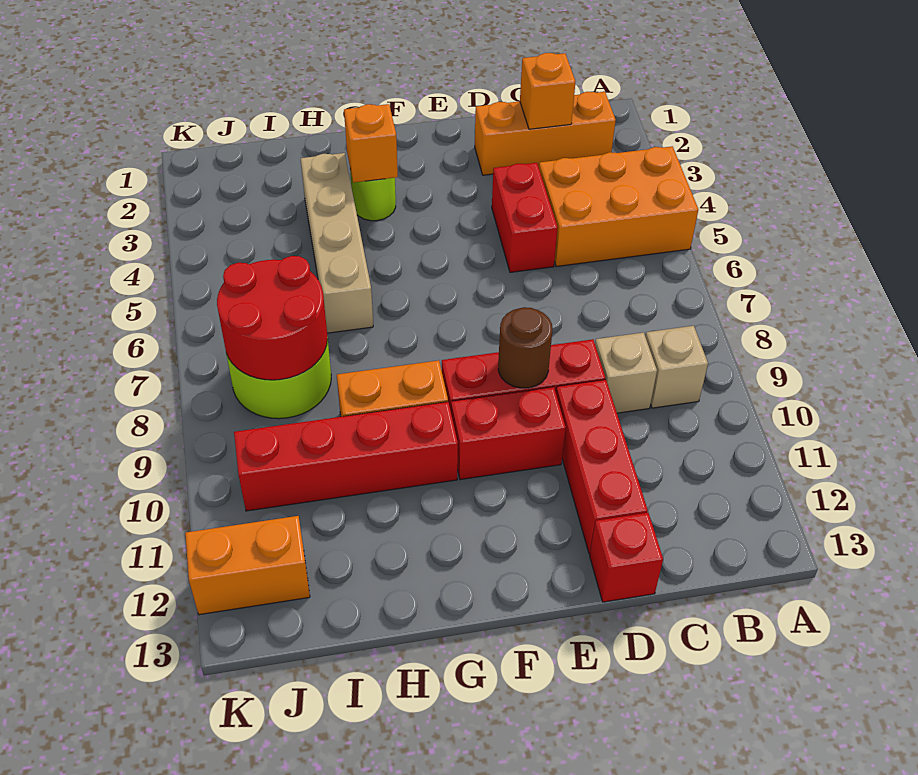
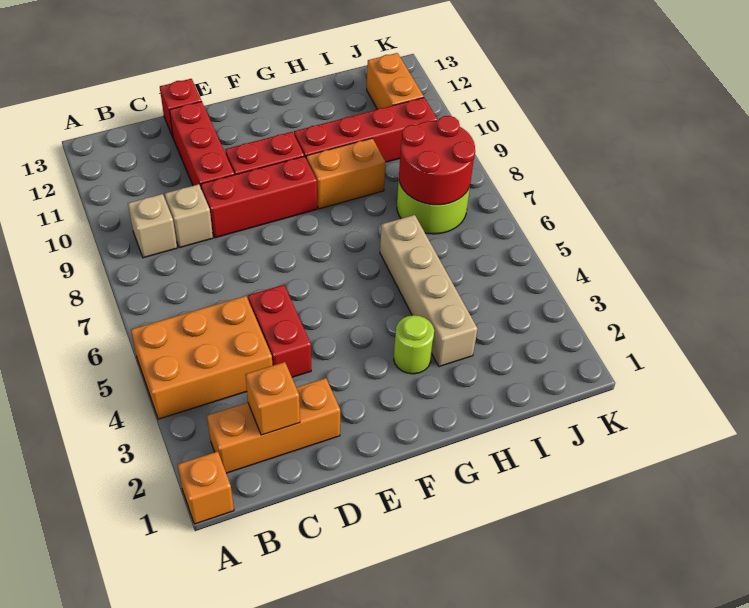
brown 1x1 round brick [498,307,552,388] -> none
orange 1x1 brick [344,104,398,183] -> orange 1x1 brick moved to [178,451,234,524]
orange 1x2 brick [185,516,310,615] -> orange 1x2 brick turned to [367,53,424,109]

